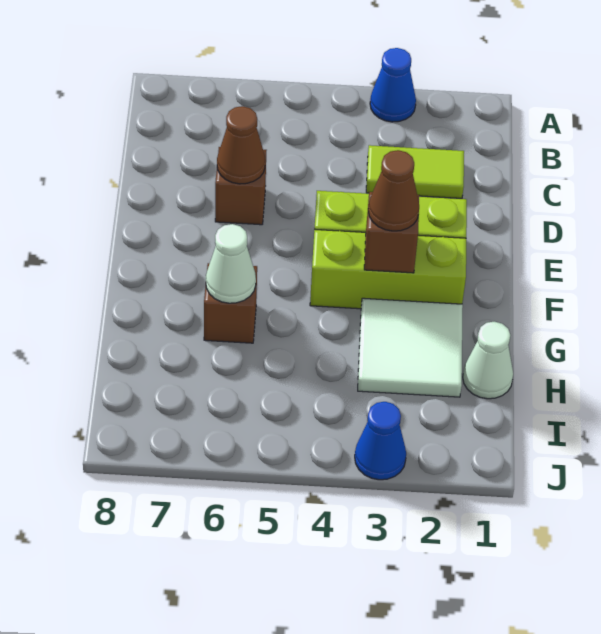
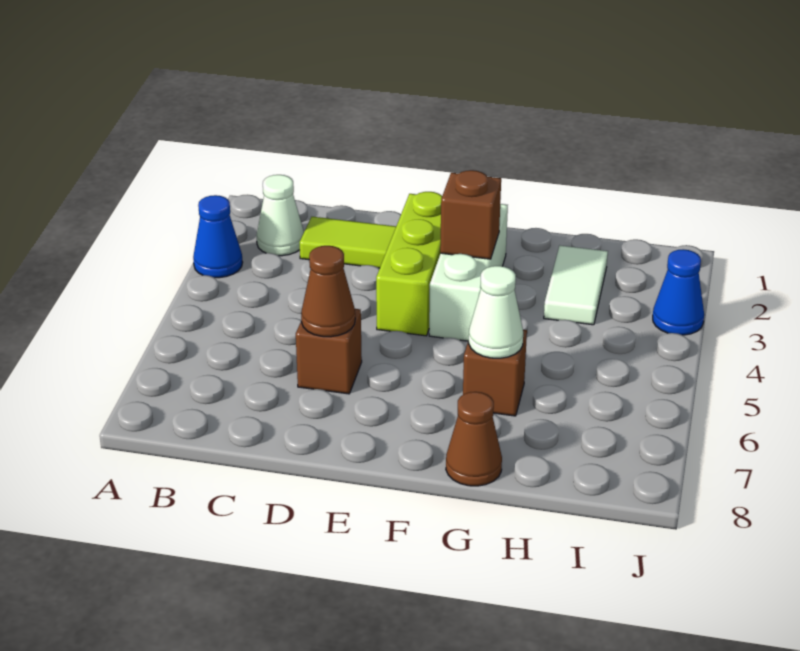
lime 1x2 tile [366,145,464,198] -> lime 1x2 tile turned to [300,217,396,268]
lime 1x3 brick [310,229,466,309] -> white 1x3 brick [429,204,508,341]
brown 1x1 cone [368,150,419,231] -> brown 1x1 cone moved to [446,392,502,486]
white 2x2 tile [358,298,463,397] -> white 1x2 tile [544,246,608,325]
white 1x1 cone [463,322,513,399] -> white 1x1 cone moved to [256,175,304,256]

